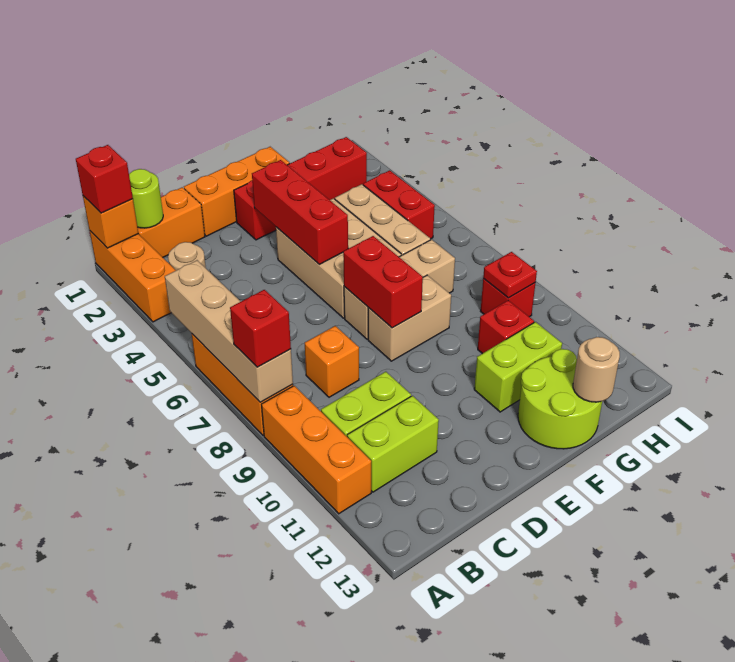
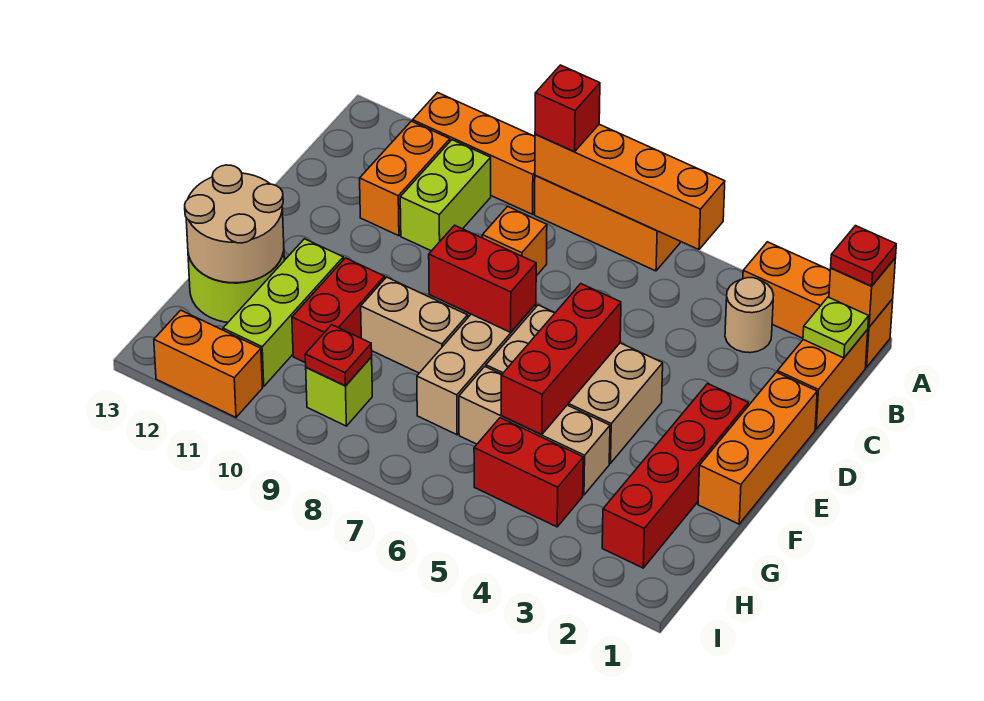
red 1x1 brick [76,145,133,213] -> red 1x1 plate [831,226,896,286]
tan 1x4 brick [165,260,293,402] -> orange 1x4 brick [535,124,725,250]
lime 1x1 round brick [129,169,163,228] -> lime 1x1 plate [803,297,869,358]
lime 1x2 brick [347,396,439,492] -> orange 1x2 brick [360,121,450,236]
red 1x3 brick [252,160,348,264] -> red 1x3 brick turned to [501,284,621,435]
tan 1x2 brick [368,275,451,361] -> tan 1x2 brick turned to [361,277,468,373]
lime 1x2 brick [474,322,562,412] -> lime 1x3 brick [223,239,343,386]
red 1x1 brick [478,300,534,354] -> red 1x2 brick [292,258,385,363]
tan 1x1 round brick [573,337,620,402] -> tan 2x2 round brick [185,165,284,283]
red 1x1 brick [481,279,535,317] -> lime 1x1 brick [306,357,372,426]
none -> orange 1x2 brick [154,310,262,417]

